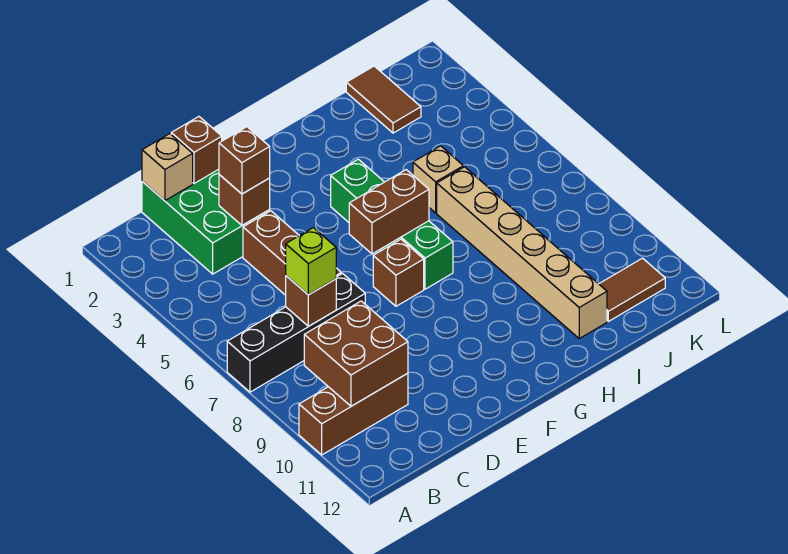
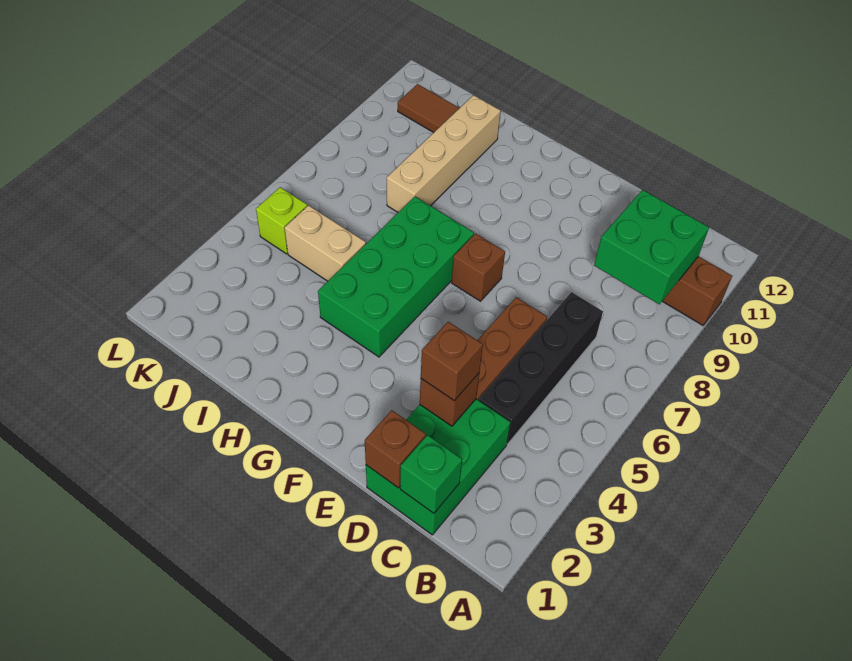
black 1x4 brick [227,274,365,392] -> black 1x4 brick turned to [479,292,603,444]
brown 2x2 brick [304,301,408,406] -> green 2x2 brick [594,190,709,304]
tan 1x1 brick [142,134,193,201] -> green 1x1 brick [400,435,462,513]
brown 1x1 brick [286,276,336,326] -> none
lime 1x1 brick [286,228,336,295] -> lime 1x1 brick moved to [256,187,307,254]
brown 1x2 brick [349,170,429,254] -> none
green 1x4 brick [331,159,453,289] -> green 2x4 brick [318,197,474,357]
tan 1x1 brick [413,146,463,213] -> tan 1x2 brick [285,205,366,281]
tan 1x6 brick [437,167,607,338] -> tan 1x4 brick [387,95,501,212]
brown 1x2 tile [346,66,421,133] -> none

